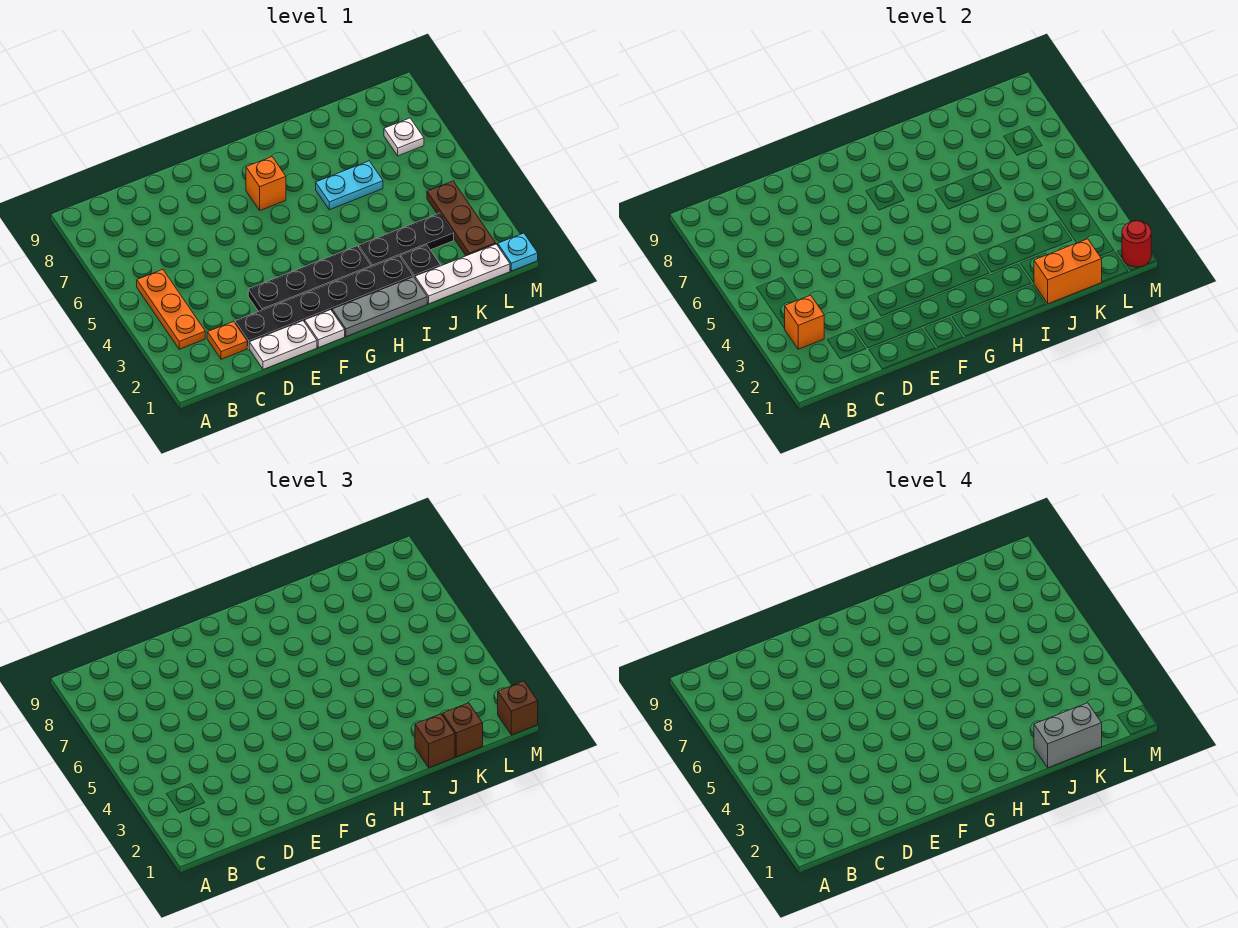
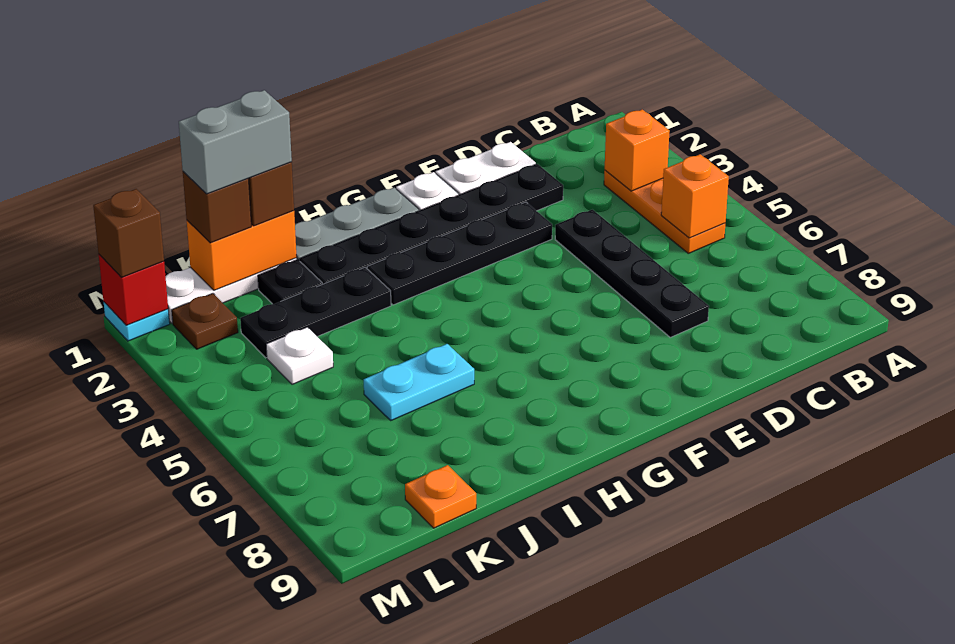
orange 1x1 plate [207,321,247,359] -> orange 1x1 plate moved to [405,465,476,528]
none -> black 1x4 plate [555,210,709,337]
orange 1x1 brick [246,157,286,210] -> orange 1x1 brick moved to [661,154,729,238]
brown 1x3 plate [427,181,496,256] -> brown 1x1 plate [172,293,238,349]
white 1x1 plate [384,118,424,156] -> white 1x1 plate moved to [266,327,333,384]
red 1x1 round brick [1122,221,1151,267] -> red 1x1 brick [99,255,168,325]

